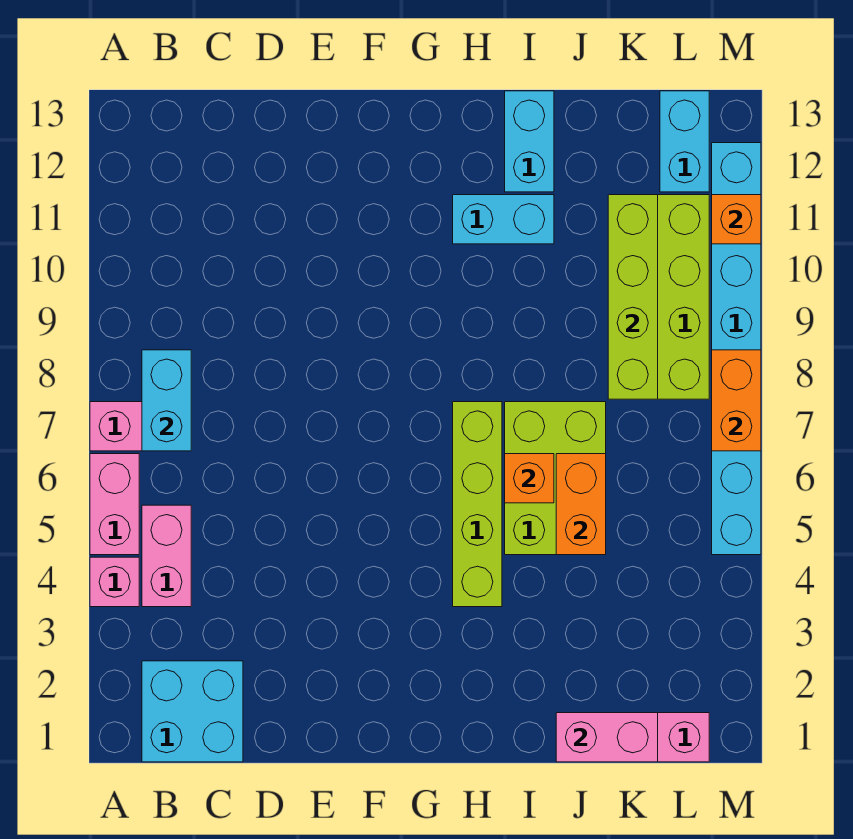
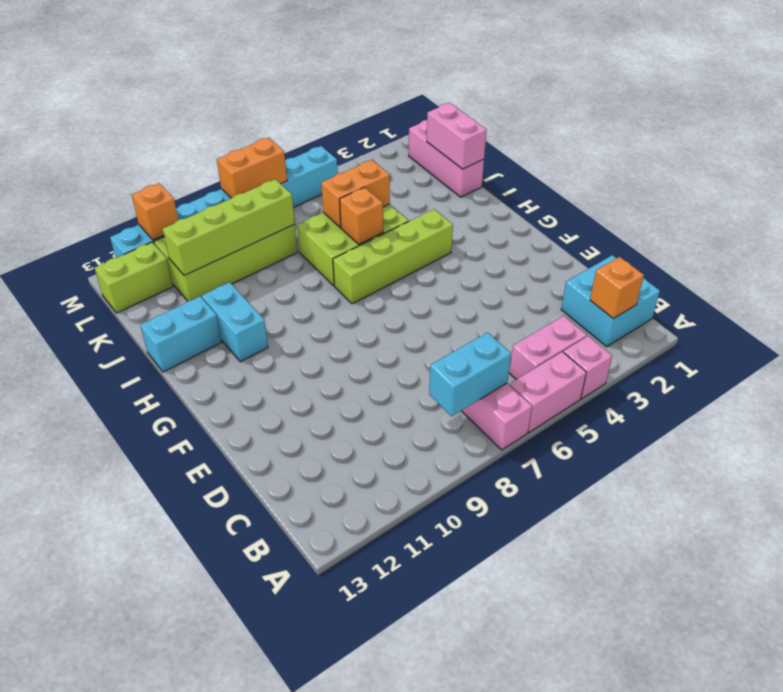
none -> orange 1x1 brick [590,257,644,319]
cyan 1x2 brick [660,91,709,192] -> lime 1x2 brick [95,242,173,313]

